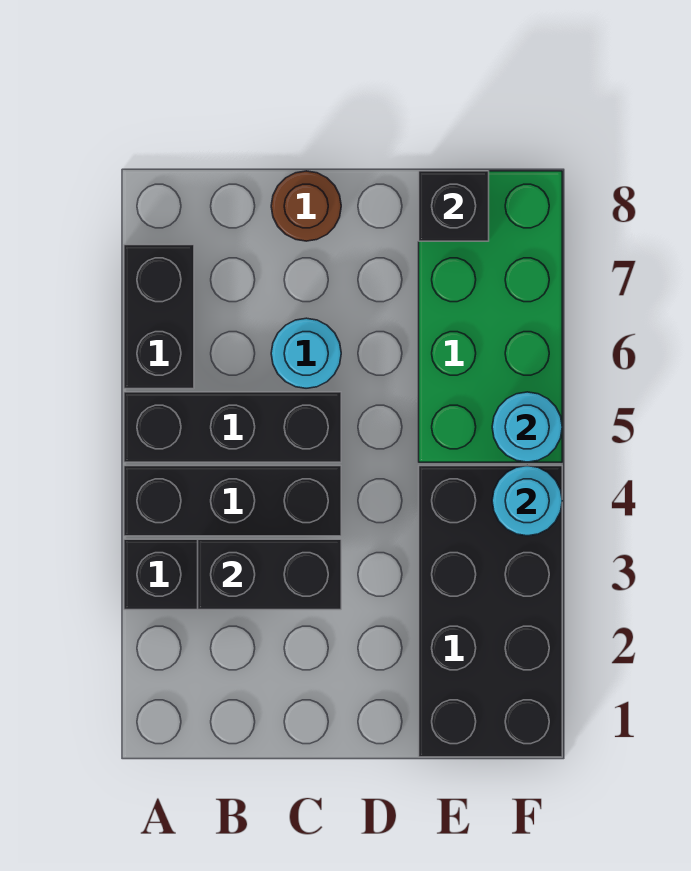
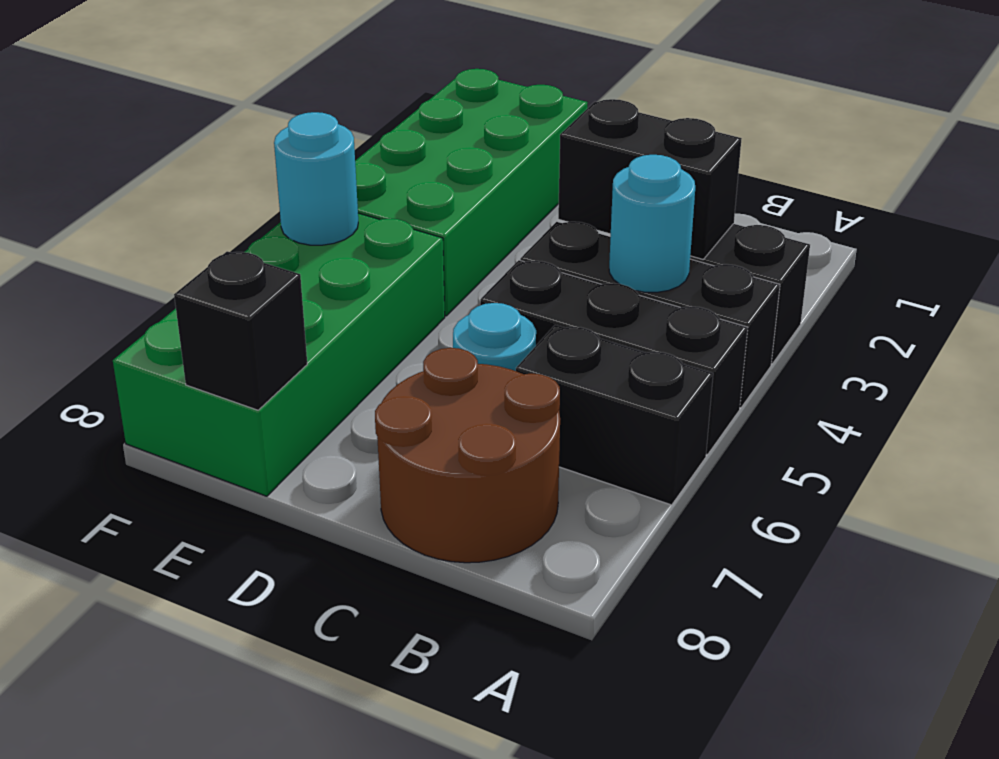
black 1x2 brick [124,245,194,389] -> black 1x2 brick turned to [516,325,713,505]
brown 1x1 round brick [271,171,341,241] -> brown 2x2 round brick [375,348,560,563]
black 2x4 brick [419,466,562,757] -> green 2x4 brick [355,69,588,316]
cyan 1x1 round brick [492,466,562,536] -> cyan 1x1 round brick moved to [609,155,695,292]

